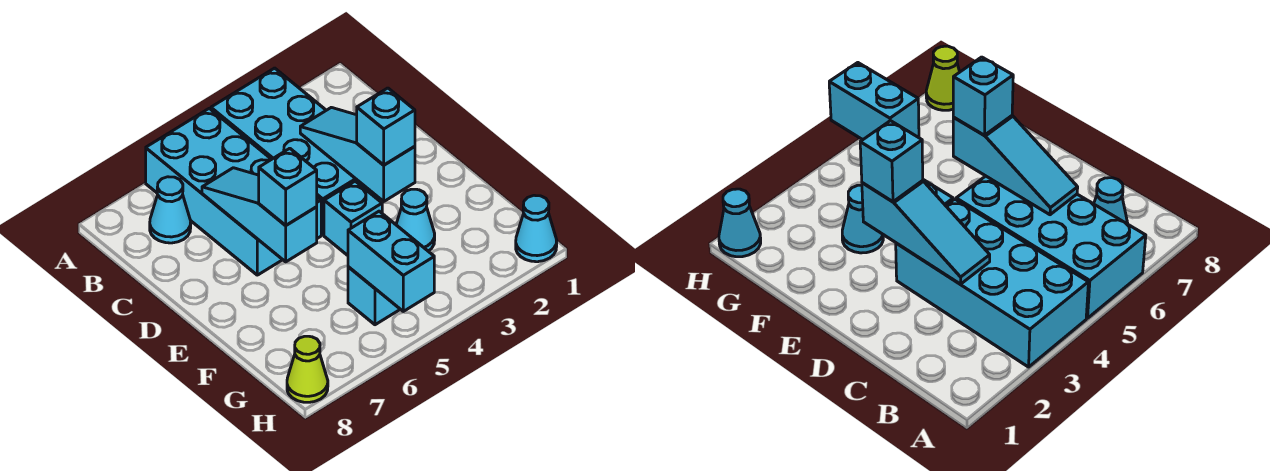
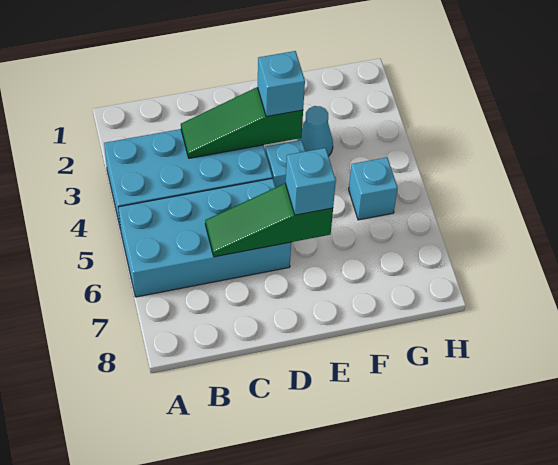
cyan 1x1 cone [150,177,191,243] -> none
cyan 1x3 slope [300,107,415,201] -> green 1x3 slope [181,87,303,158]
cyan 1x3 slope [202,168,317,262] -> green 1x3 slope [205,183,333,257]
cyan 1x2 brick [348,211,434,311] -> none
cyan 1x1 cone [516,195,557,262] -> none
lime 1x1 cone [287,336,328,402] -> none

